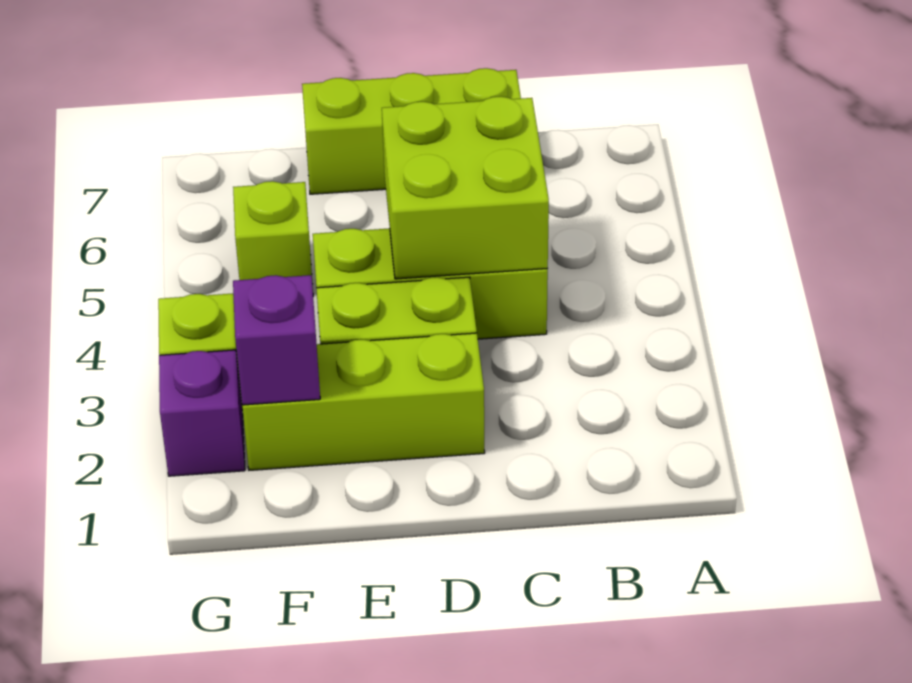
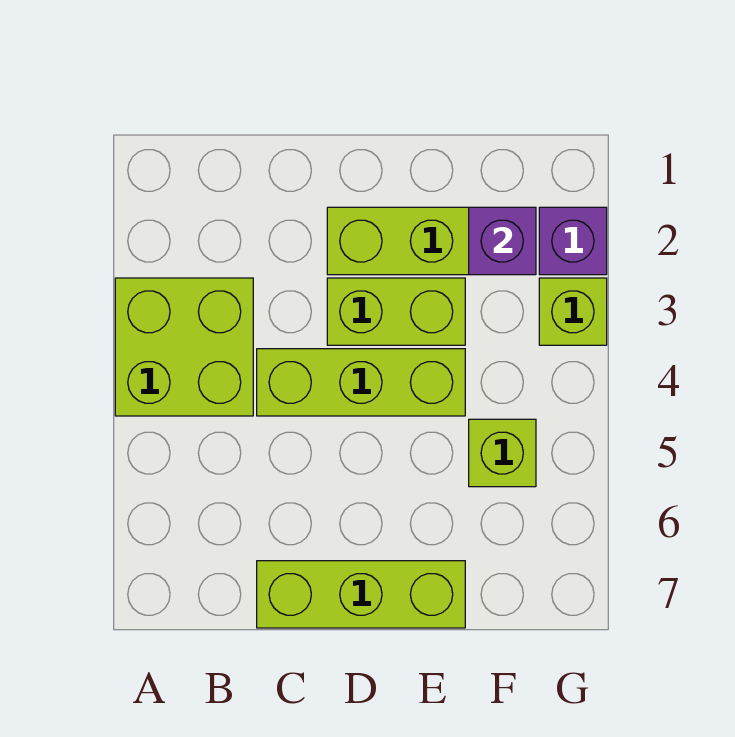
lime 2x2 brick [382,97,549,279] -> lime 2x2 brick moved to [115,278,253,416]

